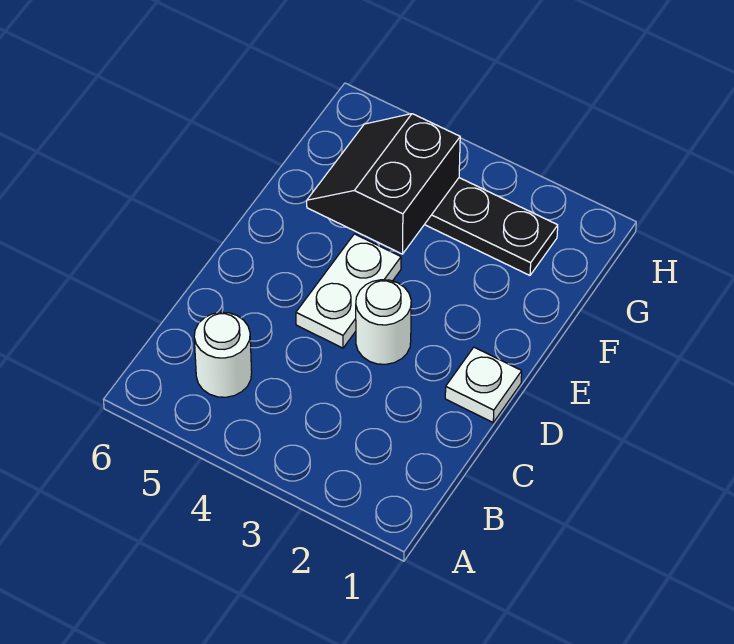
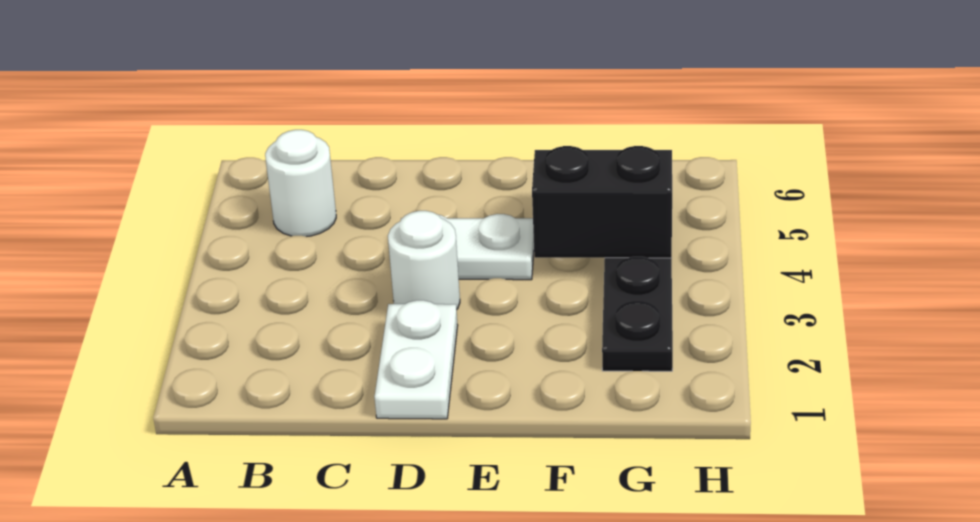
white 1x1 plate [445,347,522,422] -> white 1x2 plate [374,300,458,419]

